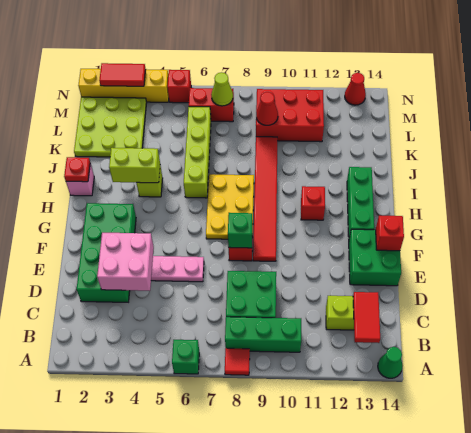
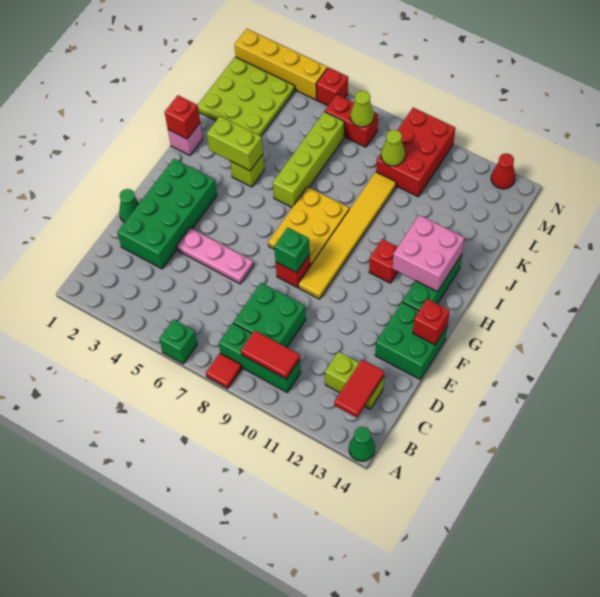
pink 2x2 brick [97,233,154,291] -> pink 2x2 brick moved to [392,215,465,292]
none -> green 1x1 cone [119,189,139,222]
red 1x6 tile [253,137,277,261] -> yellow 1x6 tile [298,172,396,299]
red 1x1 plate [64,157,90,182] -> red 1x1 brick [165,95,200,139]
red 2x3 brick [256,89,324,142] -> red 2x3 brick turned to [376,108,455,197]
red 1x1 cone [256,92,278,125] -> lime 1x1 cone [381,130,405,166]
red 1x2 tile [99,63,146,86] -> red 1x2 tile moved to [241,330,300,379]

